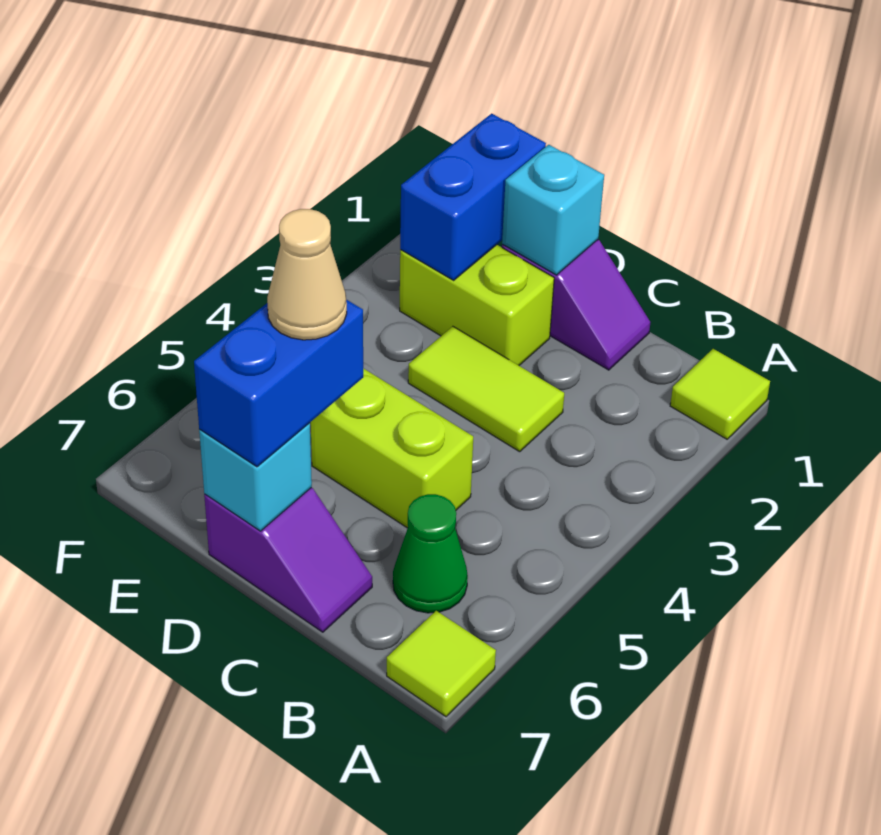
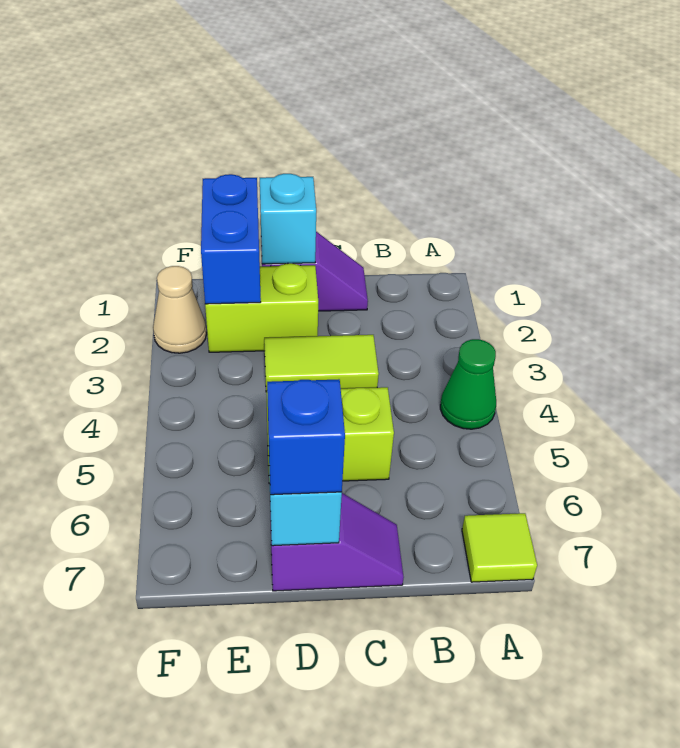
lime 1x1 tile [670,349,770,439] -> none
green 1x1 cone [393,494,468,613] -> green 1x1 cone moved to [440,339,496,429]
blue 1x2 brick [194,300,363,467] -> blue 1x1 brick [267,379,345,495]
tan 1x1 cone [267,209,347,340] -> tan 1x1 cone moved to [153,266,207,353]

